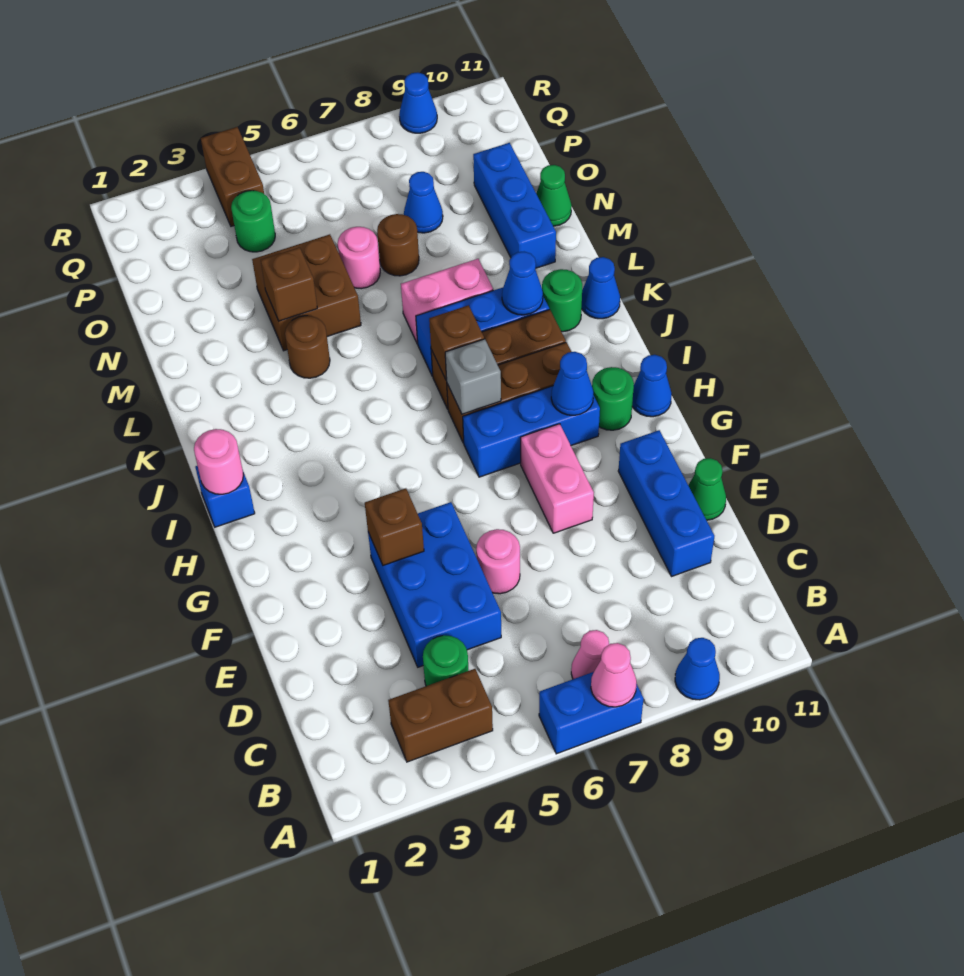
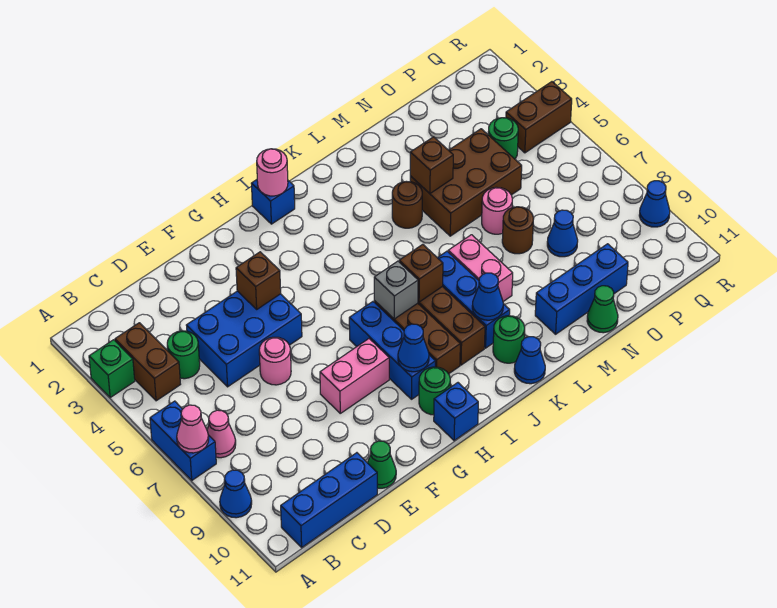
none -> green 1x1 brick [89,340,135,397]
blue 1x3 brick [618,430,714,577] -> blue 1x3 brick moved to [281,453,377,547]
blue 1x1 cone [632,355,672,417] -> blue 1x1 brick [434,383,478,441]
brown 2x2 brick [252,234,361,351] -> brown 2x3 brick [410,129,522,236]

